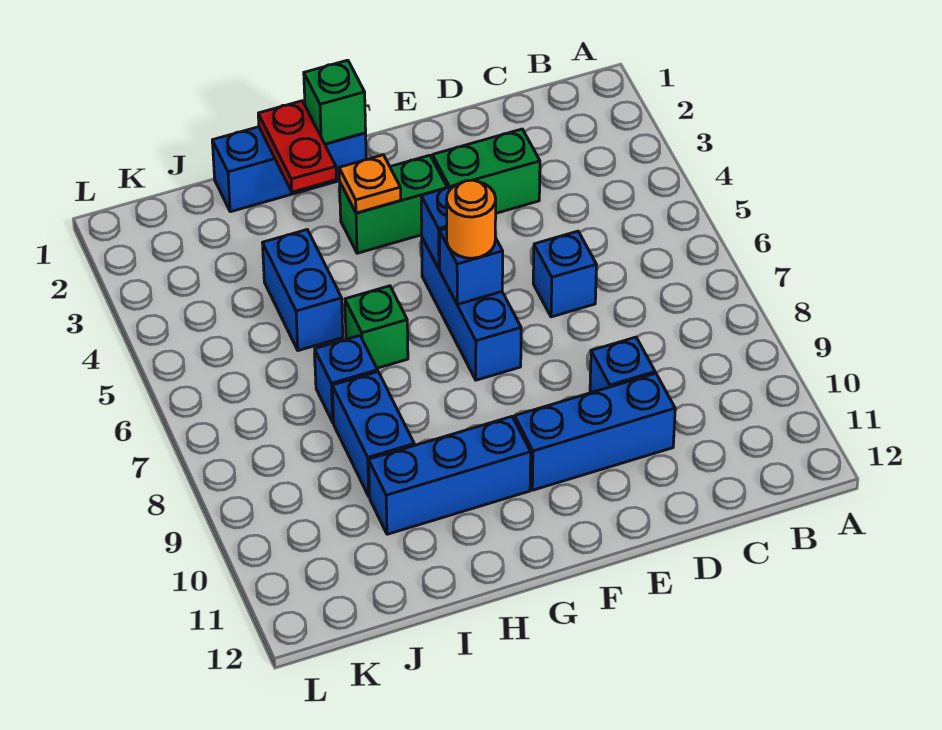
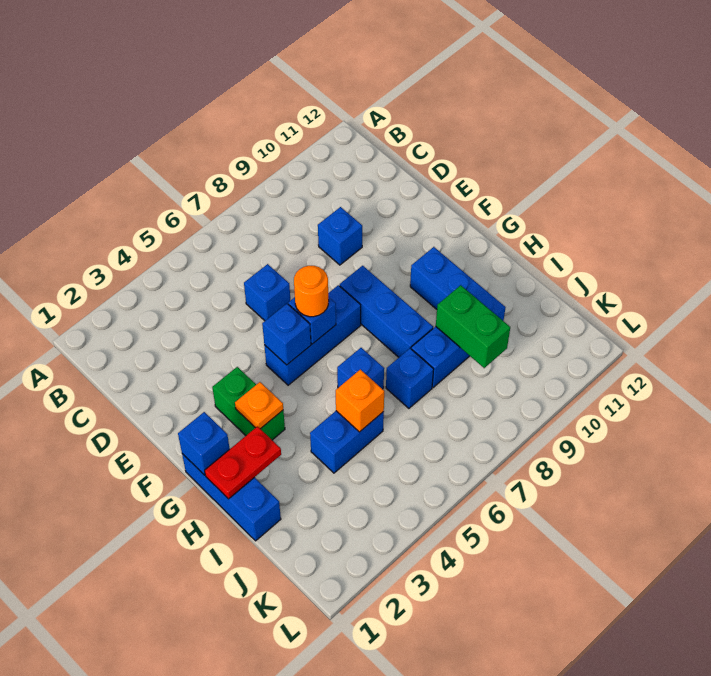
green 1x2 brick [433,129,540,213] -> green 1x2 brick moved to [436,285,510,368]
blue 1x3 brick [515,373,675,490] -> blue 1x3 brick moved to [340,266,433,357]
green 1x1 brick [304,60,366,144] -> blue 1x1 brick [178,412,230,475]
green 1x1 brick [345,286,408,368] -> blue 1x1 brick [337,348,384,389]
none -> orange 1x1 brick [336,369,384,432]

